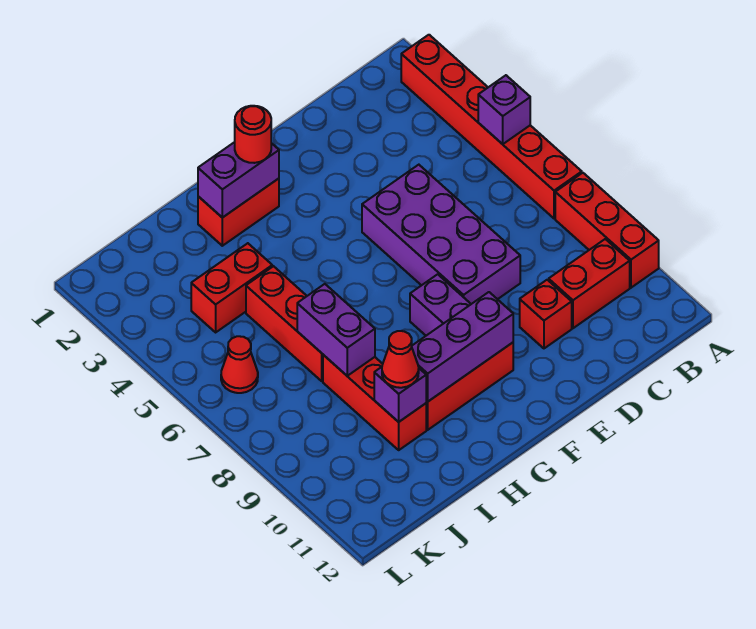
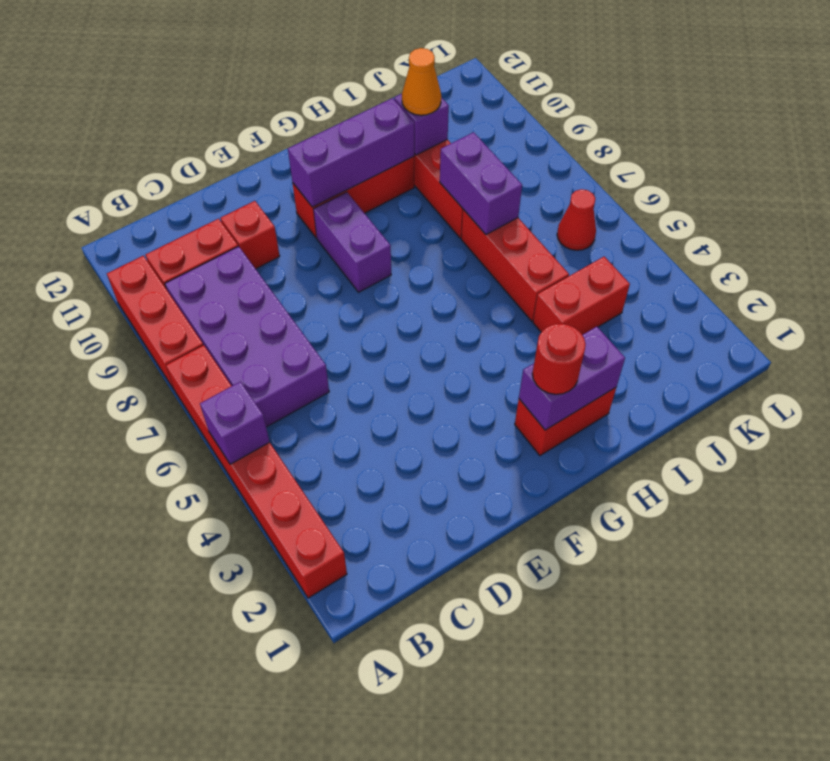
purple 2x4 brick [362,165,520,304] -> purple 2x4 brick moved to [165,246,329,427]
red 1x1 cone [382,331,419,388] -> orange 1x1 cone [402,48,441,115]

